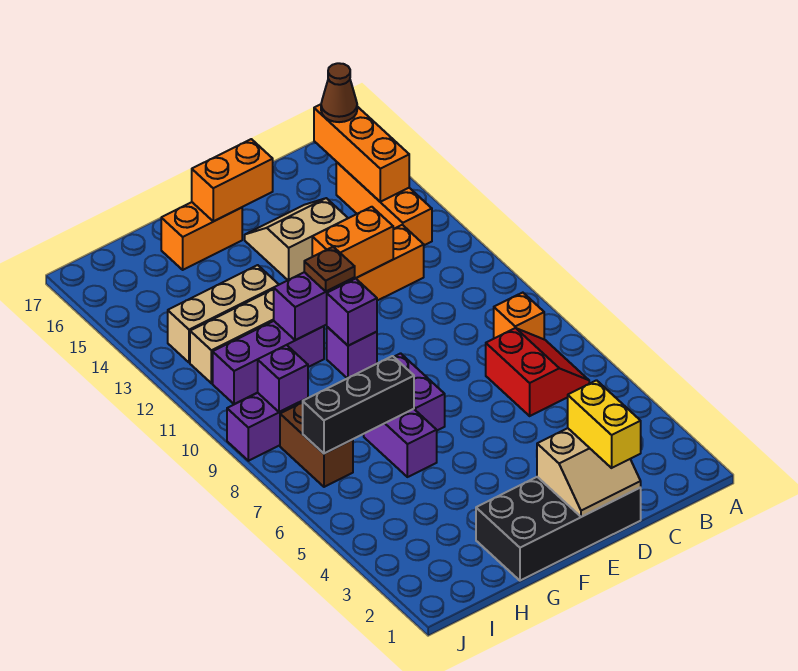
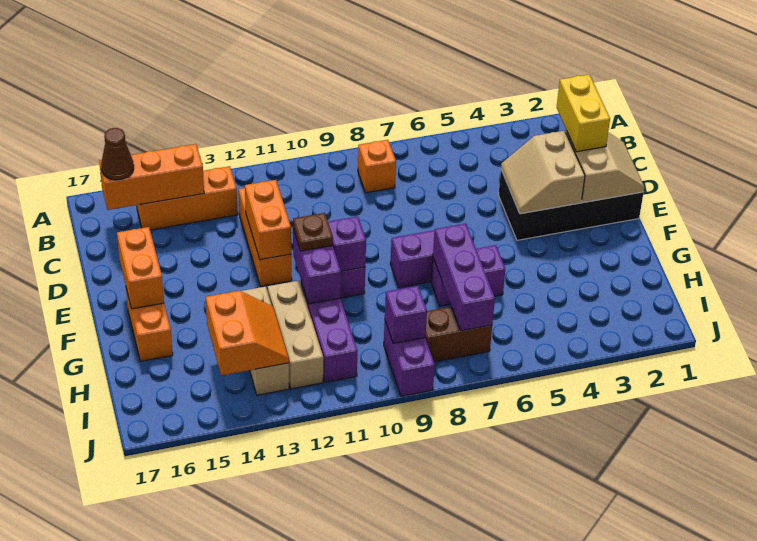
red 2x2 slope [486,328,589,416] -> none
black 2x4 brick [476,477,641,581] -> black 2x4 brick turned to [498,170,644,240]
yellow 1x2 brick [568,380,641,468] -> yellow 1x2 brick turned to [557,75,610,152]
tan 2x2 slope [245,198,348,280] -> tan 2x2 slope moved to [501,131,585,214]
black 1x3 brick [303,356,414,454] -> purple 1x3 brick [433,224,495,331]
none -> orange 2x2 slope [206,291,289,375]

